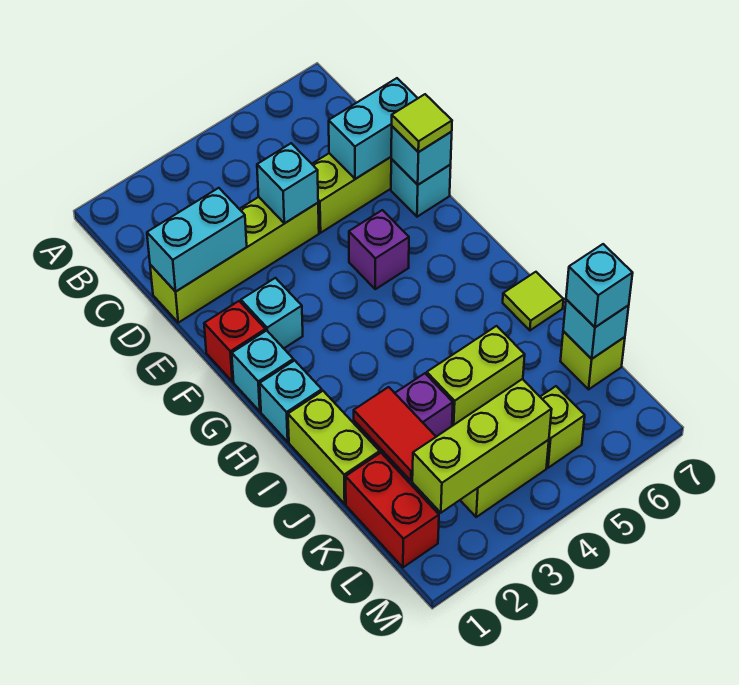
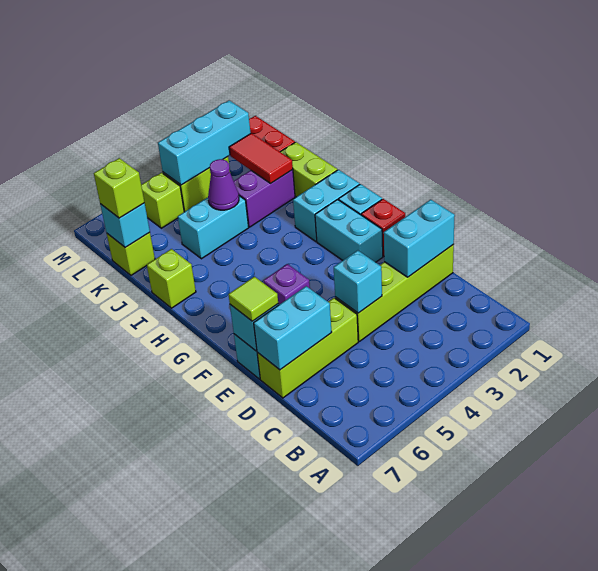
cyan 1x1 brick [241,278,303,348] -> cyan 1x2 brick [315,200,383,262]
cyan 1x1 brick [260,360,322,442] -> cyan 1x2 brick [293,170,360,241]
lime 1x1 tile [503,272,564,330] -> lime 1x1 brick [147,249,196,308]
lime 1x2 brick [427,326,525,426] -> cyan 1x2 brick [178,196,249,259]
none -> purple 1x1 cone [208,159,239,210]
cyan 1x1 brick [566,244,633,327] -> lime 1x1 brick [94,158,144,218]
lime 1x3 brick [412,379,552,513] -> cyan 1x3 brick [158,101,251,185]

